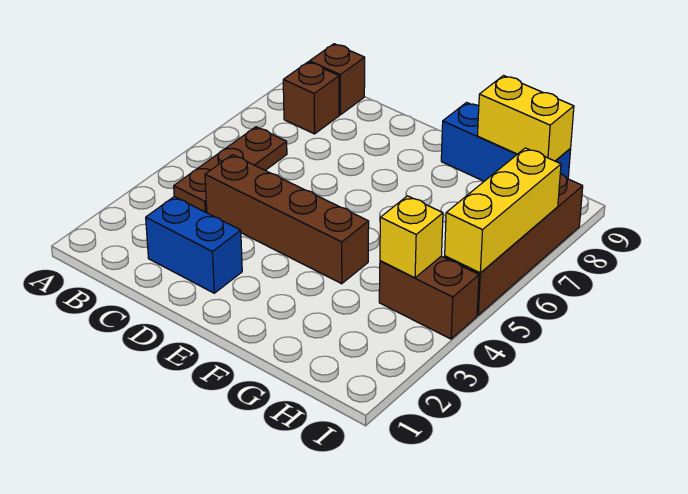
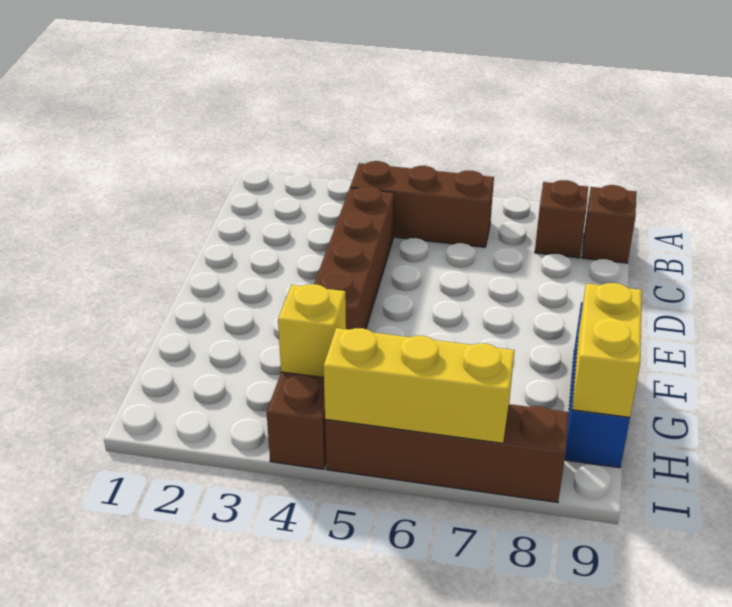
brown 1x3 plate [174,127,287,213] -> brown 1x3 brick [350,161,494,247]
blue 1x2 brick [146,197,242,293] -> none

